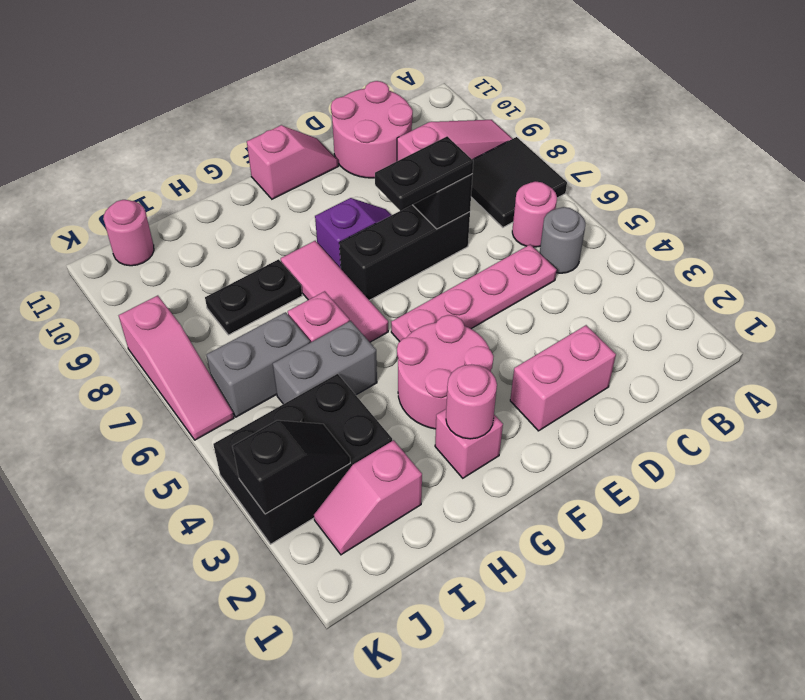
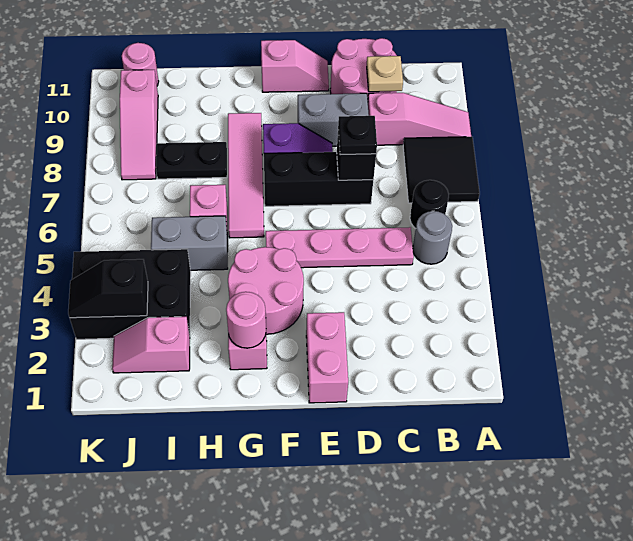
pink 1x1 round brick [512,181,557,247] -> black 1x1 round brick [410,180,449,229]
none -> tan 1x1 plate [367,56,403,92]
pink 1x2 brick [510,325,616,431] -> pink 1x2 brick turned to [306,312,348,403]
black 1x2 plate [375,136,473,211] -> black 1x1 plate [338,116,377,155]
pink 1x3 tile [281,241,388,342] -> pink 1x4 tile [228,113,264,238]
grey 1x2 brick [207,312,310,417] -> grey 1x2 brick moved to [298,93,369,146]
black 1x2 slope [233,420,350,514] -> black 1x2 slope turned to [68,259,148,318]
pink 1x3 slope [119,296,234,440] -> pink 1x3 slope moved to [120,70,158,180]

